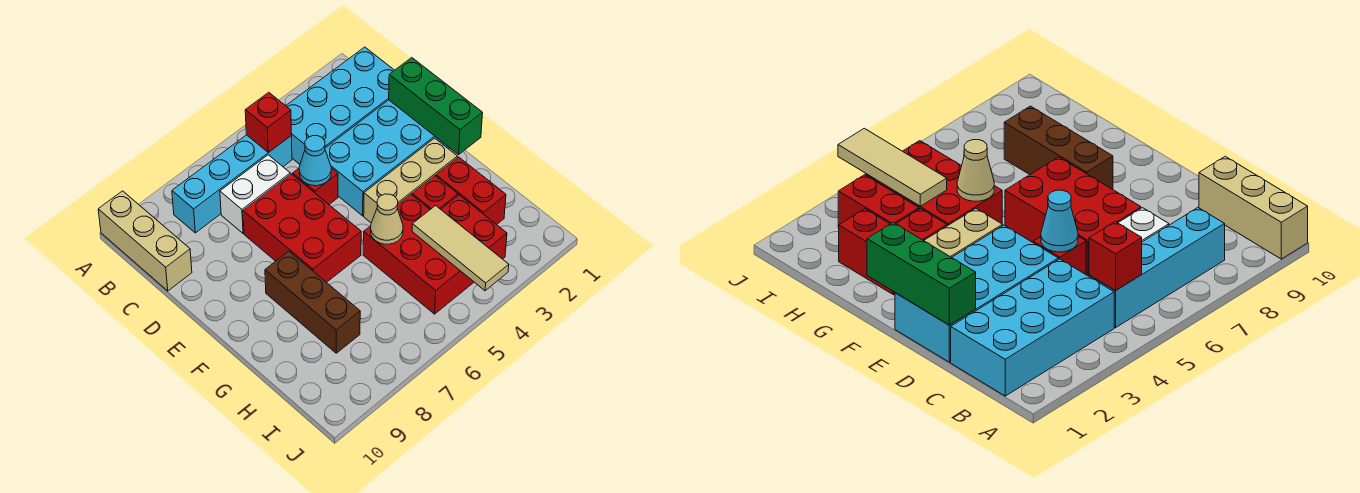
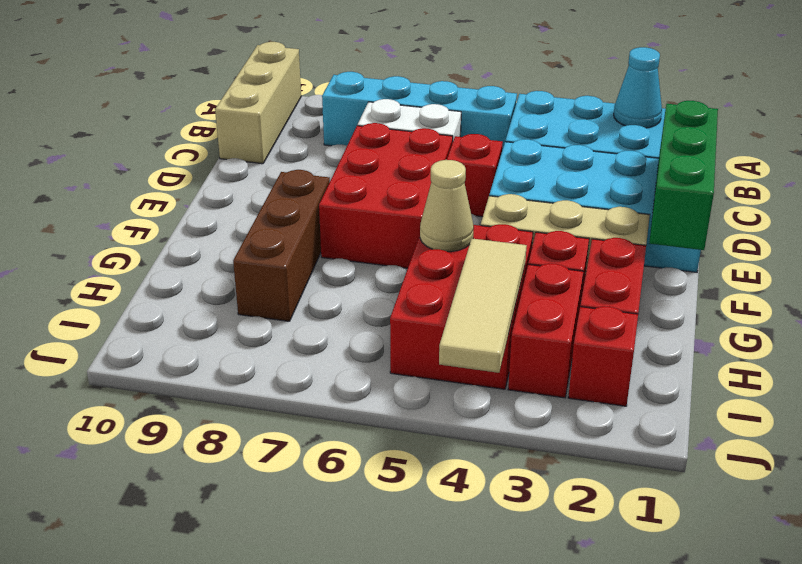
red 1x1 brick [245,92,291,152] -> red 1x1 brick moved to [568,306,638,406]
cyan 1x1 cone [299,136,331,186] -> cyan 1x1 cone moved to [614,47,662,128]

